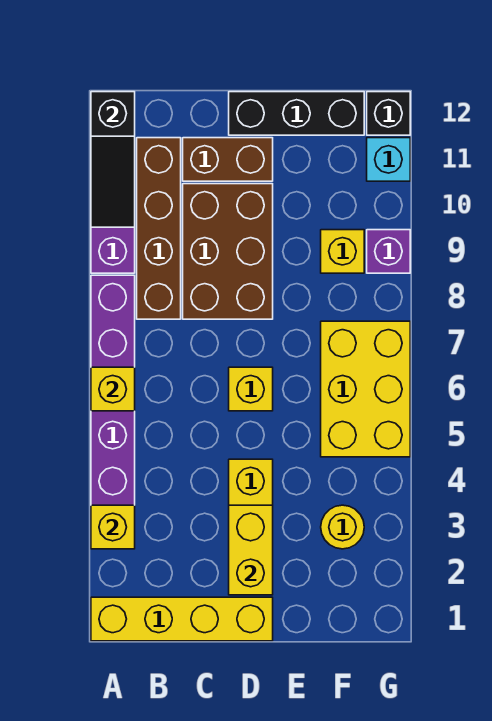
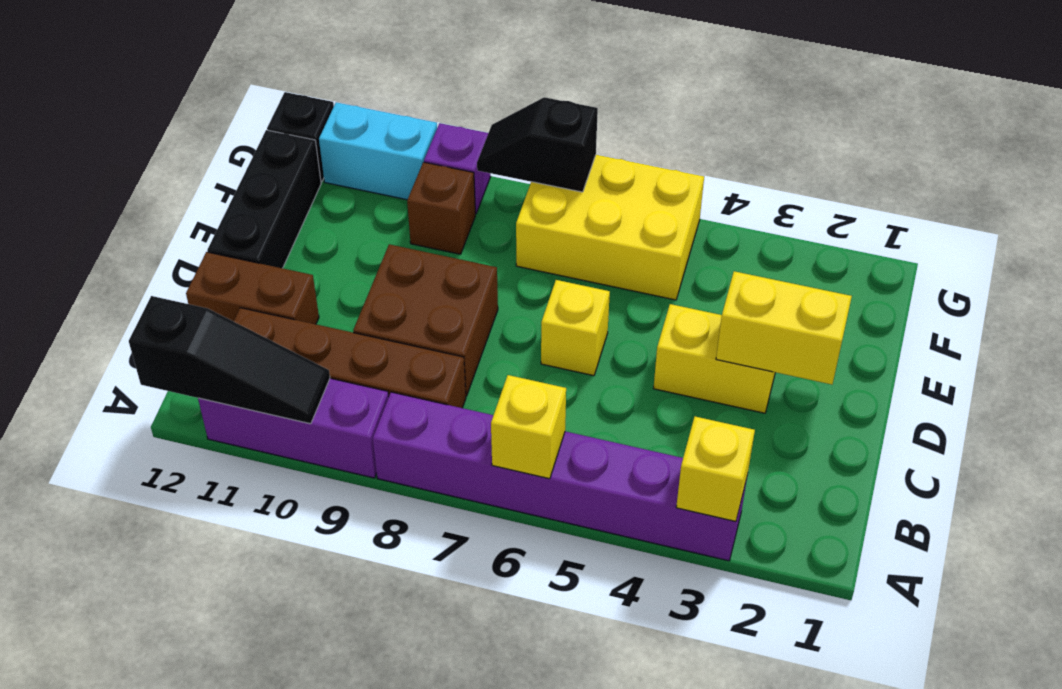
yellow 1x4 brick [91,597,273,641] -> none
brown 2x3 brick [183,184,273,319] -> brown 2x2 brick [353,244,498,396]
brown 1x2 brick [183,138,273,181] -> brown 1x2 brick turned to [186,252,319,324]
yellow 1x1 round brick [321,505,364,549] -> none
yellow 1x1 brick [321,230,364,273] -> brown 1x1 brick [407,162,475,254]
none -> black 1x2 slope [477,97,598,192]
cyan 1x1 brick [367,138,410,181] -> cyan 1x2 brick [319,102,437,200]

